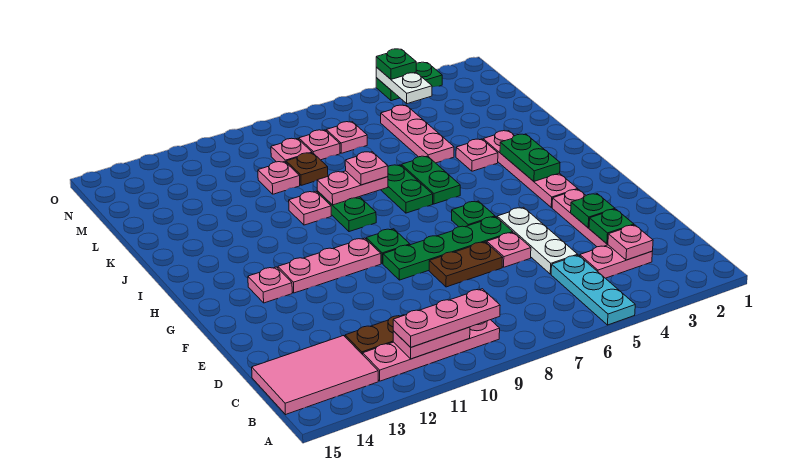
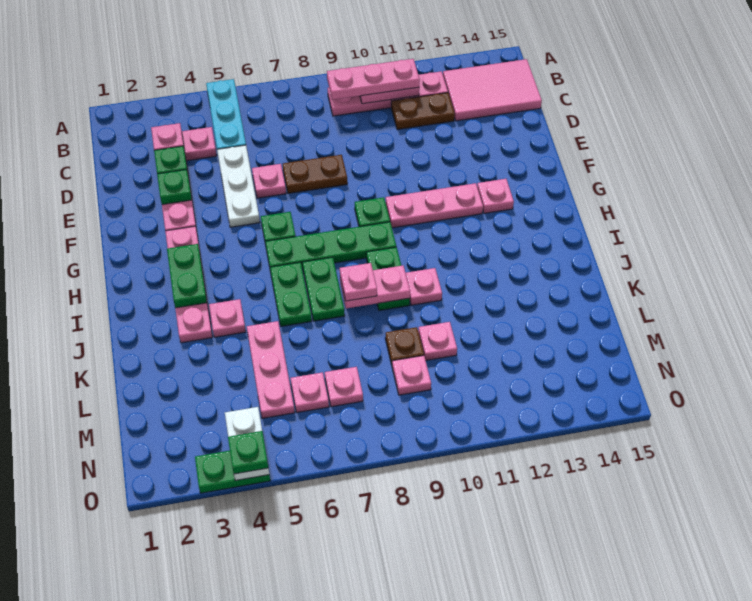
green 1x4 plate [383,217,513,280] -> green 1x4 plate moved to [265,222,396,268]
pink 1x1 plate [299,130,340,160] -> pink 1x1 plate moved to [290,372,329,413]

